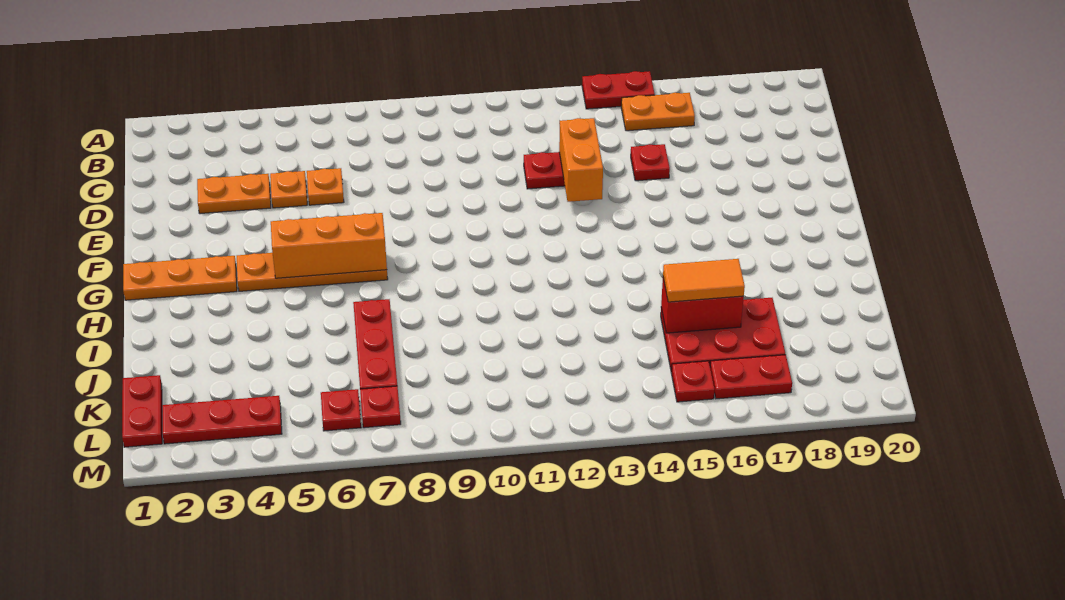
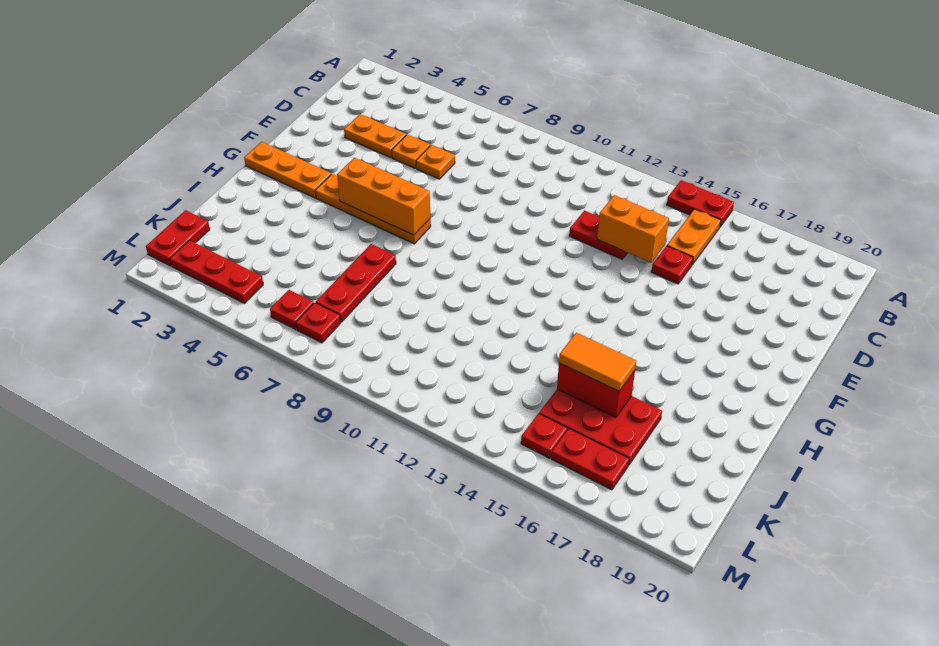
orange 1x2 plate [621,93,695,131] -> orange 1x2 plate turned to [667,209,721,265]
orange 1x2 brick [559,118,603,202] -> orange 1x2 brick turned to [597,195,669,263]

